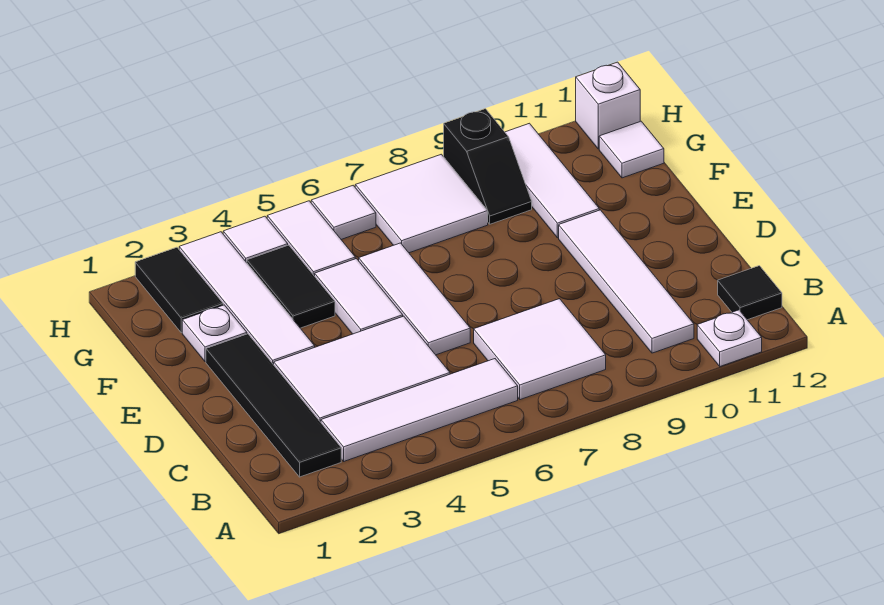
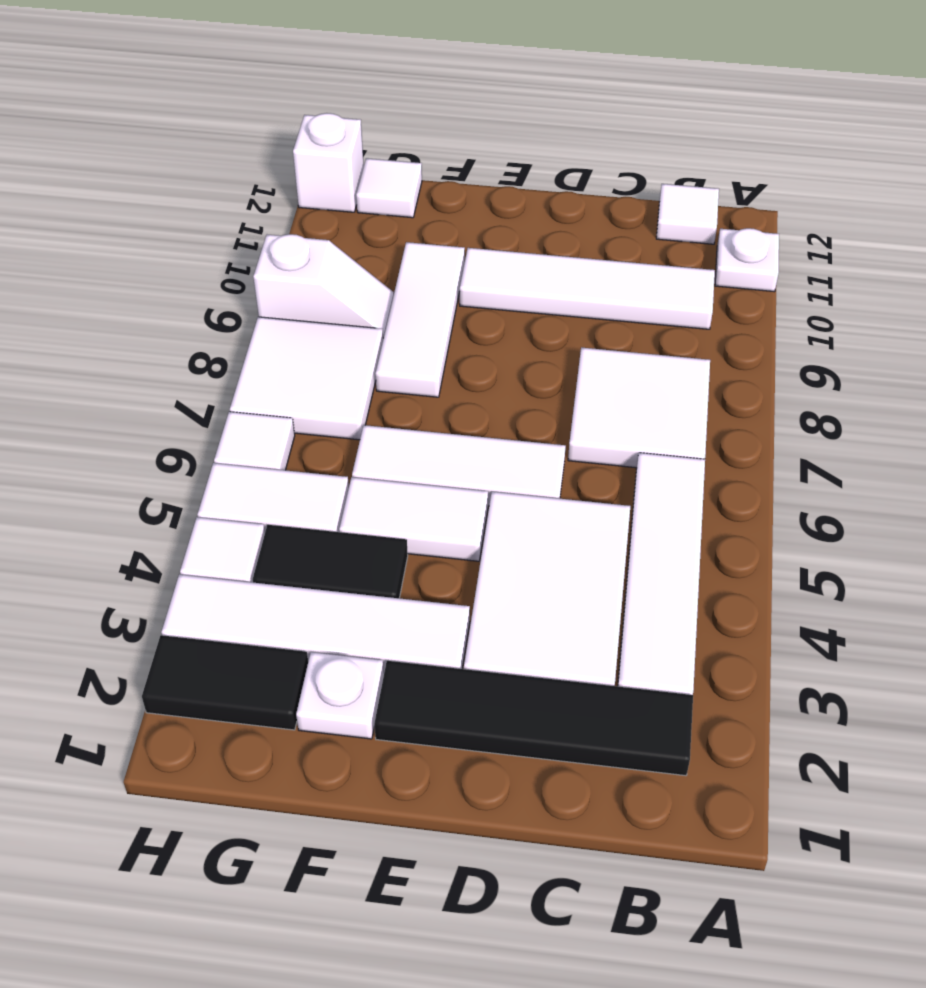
black 1x1 tile [718,266,782,320] -> white 1x1 tile [656,184,719,244]
white 1x3 tile [505,123,599,238] -> white 1x3 tile turned to [376,242,465,397]
black 1x2 slope [444,109,532,224] -> white 1x2 slope [253,234,394,339]

